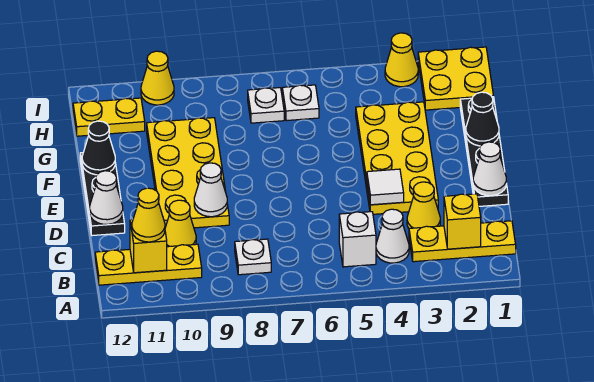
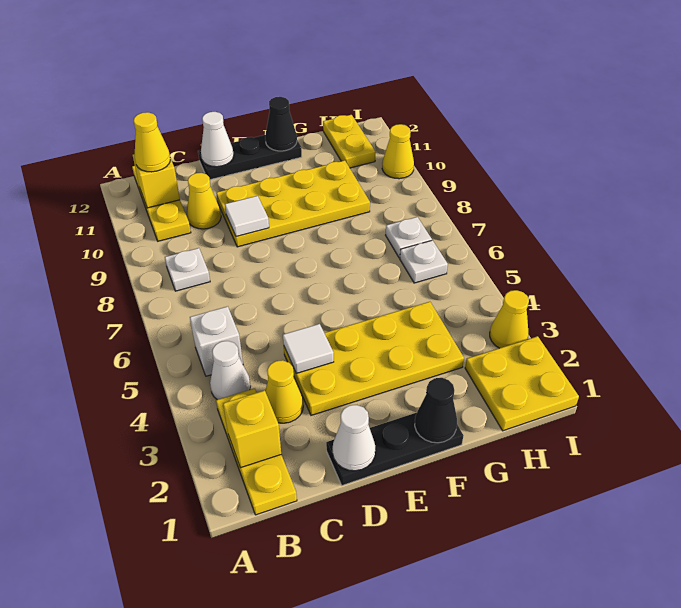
black 1x4 plate [460,97,508,206] -> black 1x3 plate [326,413,463,485]
white 1x1 cone [194,163,227,217] -> white 1x1 tile [225,196,269,237]

